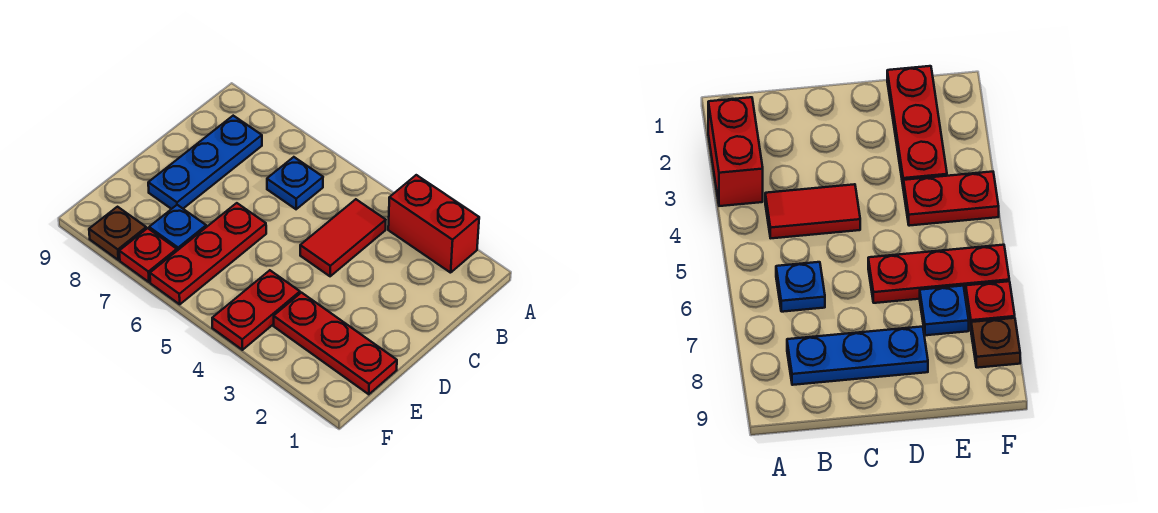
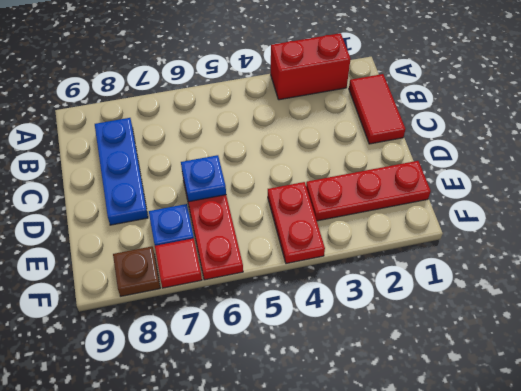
red 1x2 tile [300,199,386,276] -> red 1x2 tile moved to [349,74,405,144]
blue 1x1 plate [267,157,323,209] -> blue 1x1 plate moved to [181,155,226,202]
red 1x1 plate [119,228,177,282] -> red 1x1 tile [155,238,202,288]

